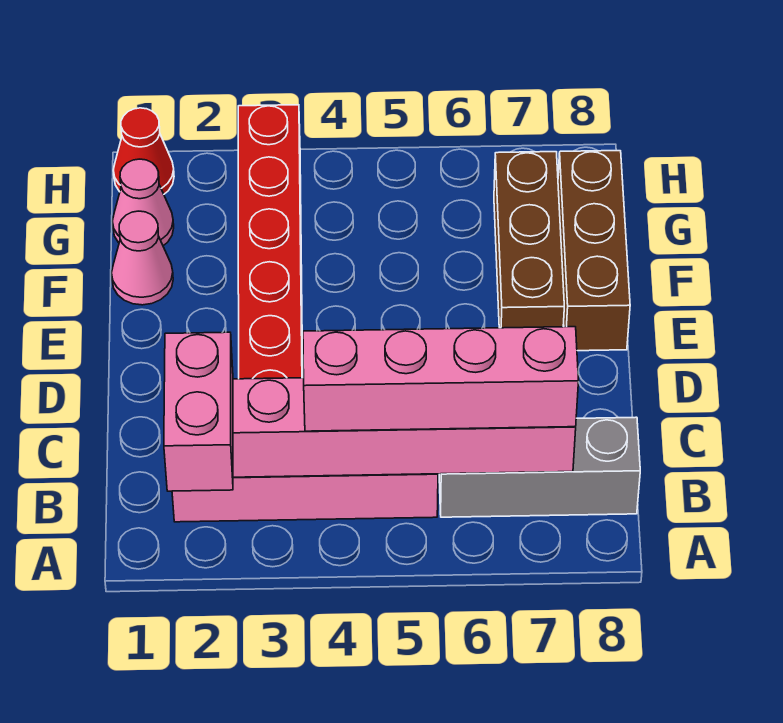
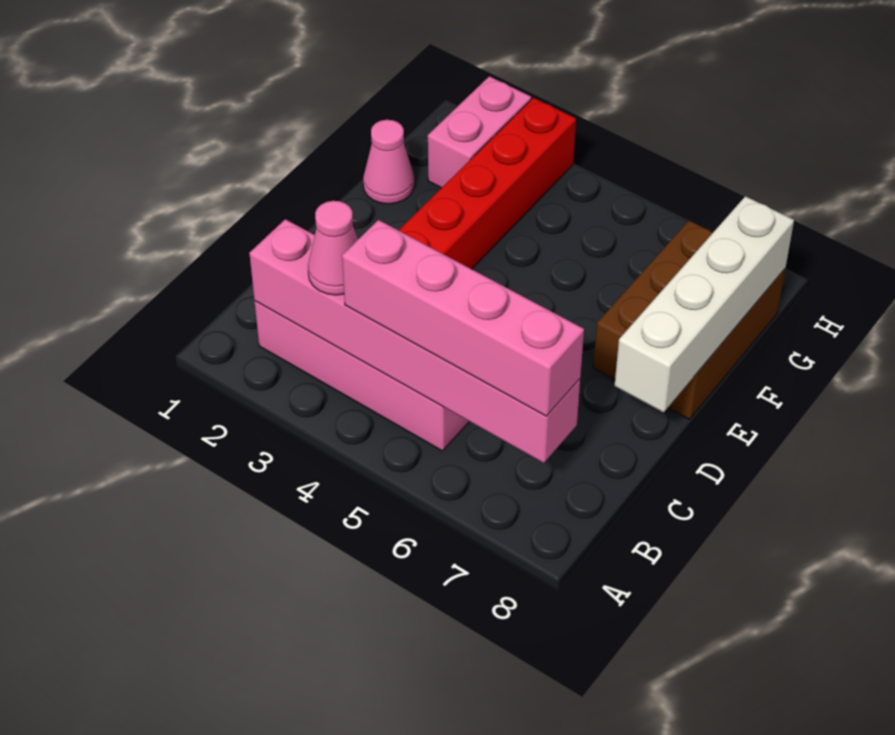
pink 1x2 brick [164,332,233,491] -> pink 1x2 brick moved to [428,76,531,188]
grey 1x3 brick [439,417,640,517] -> none
none -> white 1x4 brick [615,196,794,412]
pink 1x1 cone [112,159,174,246] -> pink 1x1 cone moved to [308,201,358,295]
red 1x1 cone [113,108,174,194] -> none

